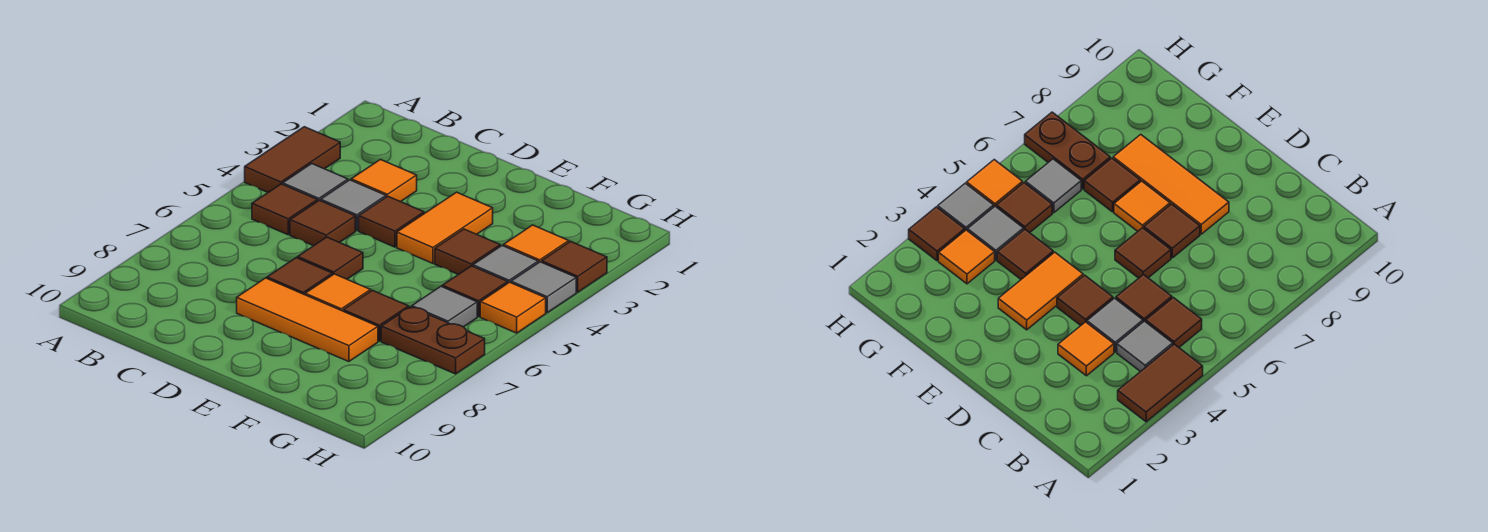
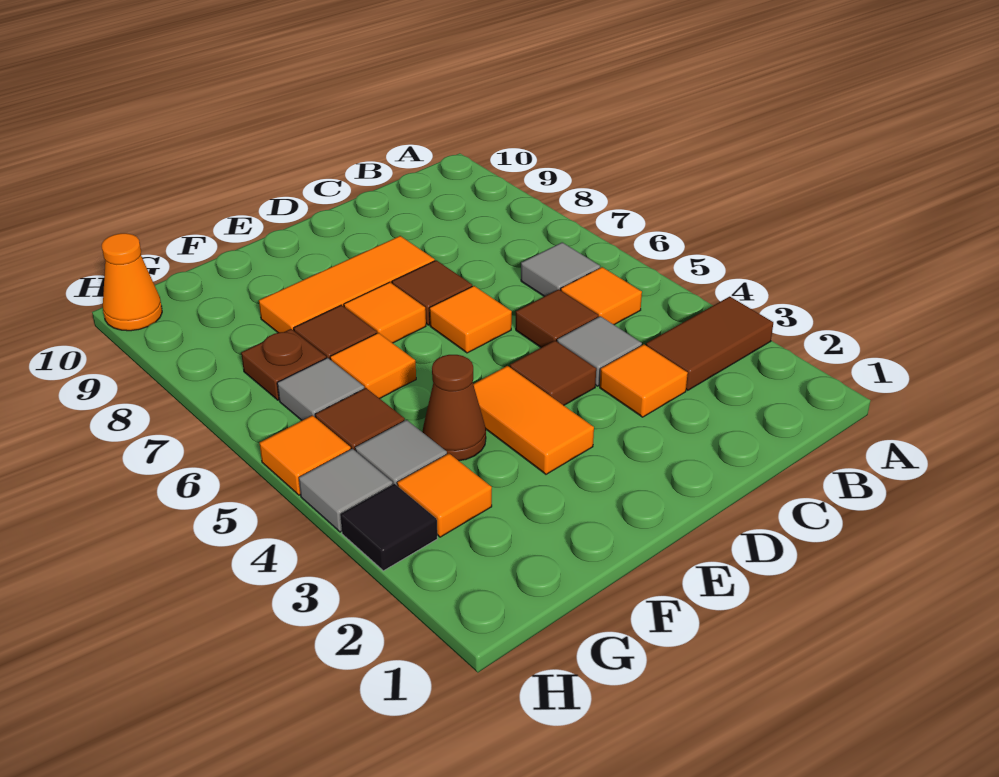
brown 1x2 tile [245,127,340,192] -> brown 1x2 tile turned to [646,297,773,390]
grey 1x1 tile [283,164,348,201] -> grey 1x1 tile moved to [521,242,600,297]
brown 1x1 tile [252,184,317,235] -> orange 1x1 tile [561,267,642,325]
brown 1x1 tile [298,237,363,279] -> orange 1x1 tile [430,286,512,353]
brown 1x1 tile [435,229,500,275] -> brown 1x1 cone [422,355,486,461]
none -> orange 1x1 tile [330,333,416,398]
brown 1x2 plate [381,307,485,374] -> brown 1x1 plate [241,329,326,400]
brown 1x1 tile [542,241,607,292] -> black 1x1 tile [340,484,437,571]
none -> orange 1x1 cone [102,233,162,331]

